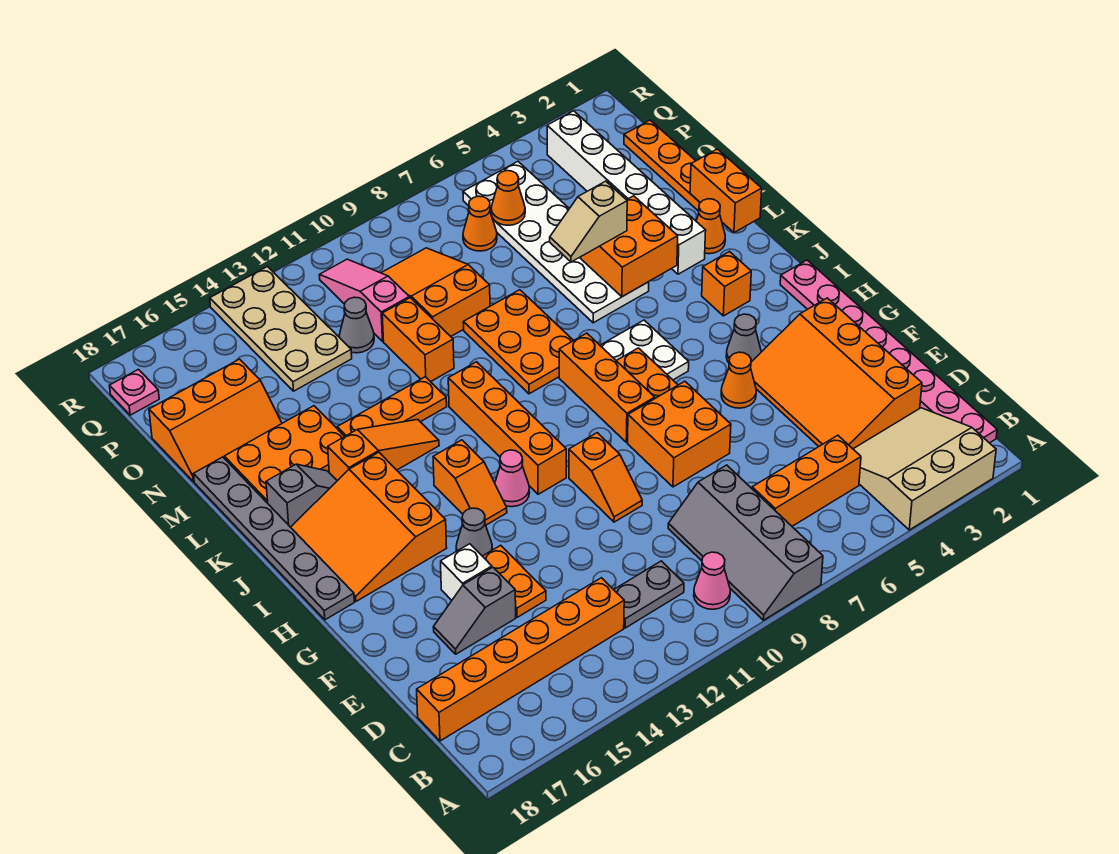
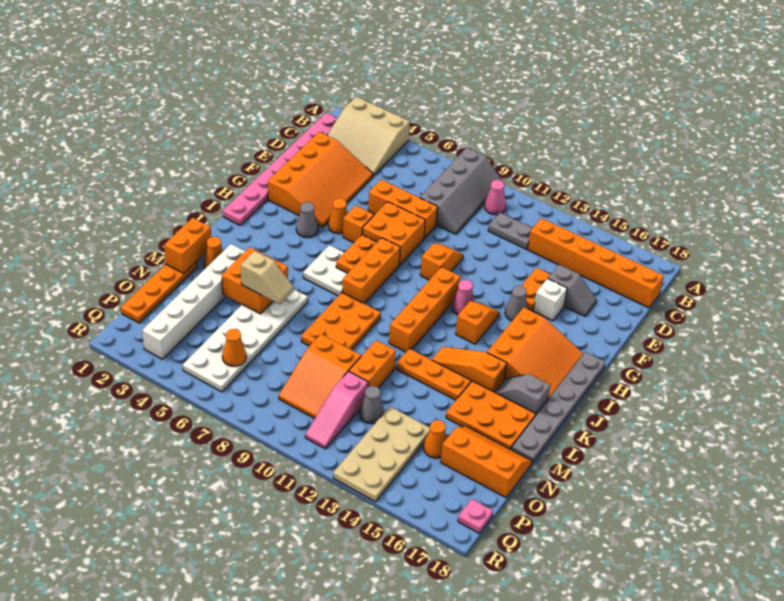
orange 1x3 brick [752,435,861,526] -> orange 1x3 brick moved to [368,180,438,238]
orange 1x1 brick [702,252,751,316] -> orange 1x1 brick moved to [343,205,374,242]
orange 1x1 cone [463,196,497,251] -> orange 1x1 cone moved to [424,420,447,458]

